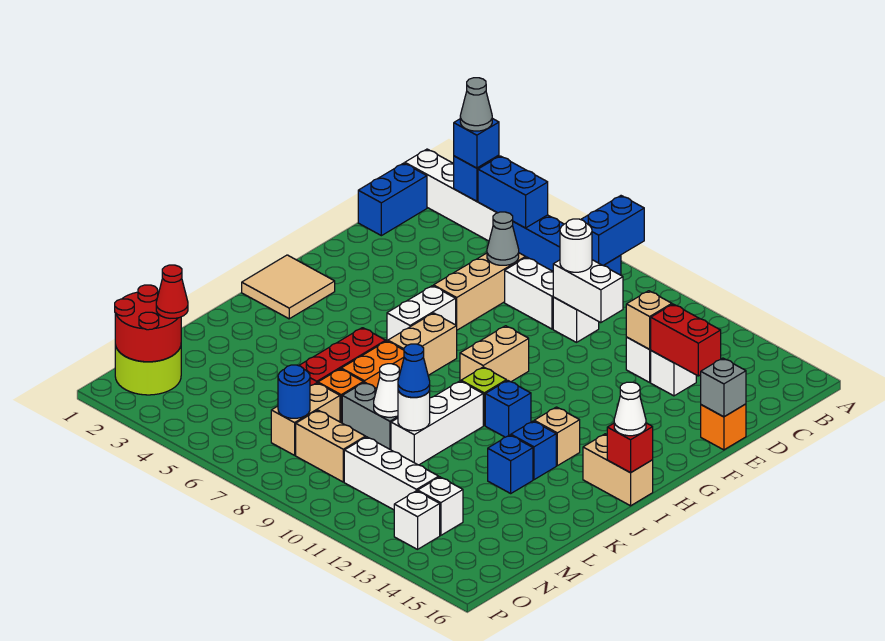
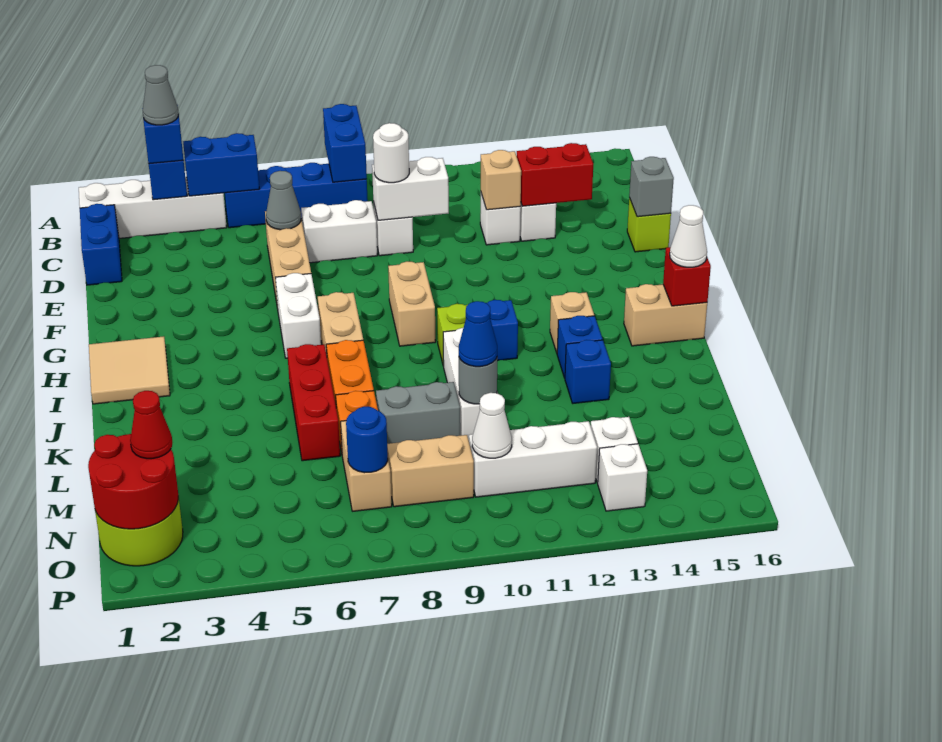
orange 1x1 brick [701,404,746,450] -> lime 1x1 brick [627,198,671,252]
white 1x1 cone [374,364,399,417] -> white 1x1 cone moved to [472,393,512,458]
white 1x1 round brick [398,391,430,431] -> grey 1x1 round brick [459,358,497,404]

